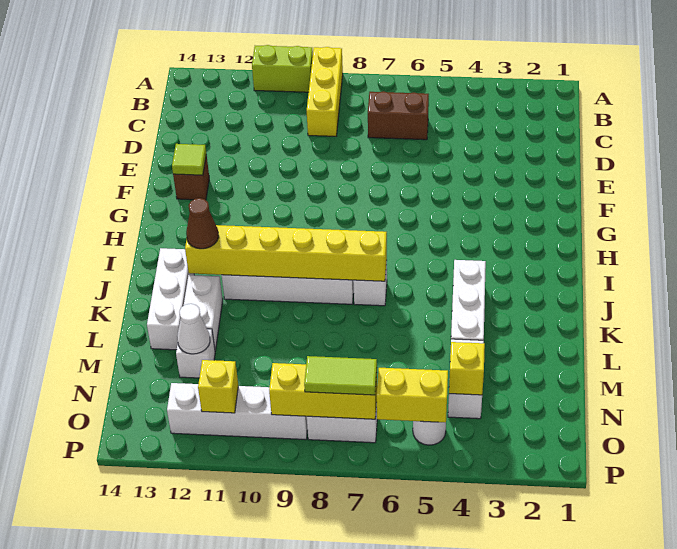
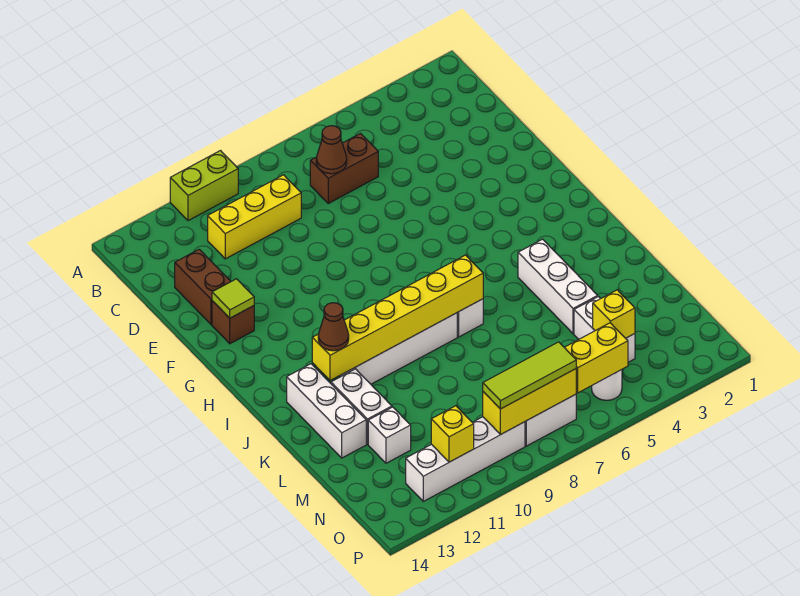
yellow 1x3 brick [307,47,343,136] -> yellow 1x3 brick turned to [208,175,301,259]
none -> brown 1x1 cone [316,126,347,174]
none -> brown 1x2 brick [175,249,231,325]
white 1x1 cone [177,304,210,354] -> none
lime 1x2 tile [304,356,377,395] -> lime 1x3 tile [483,342,576,409]

